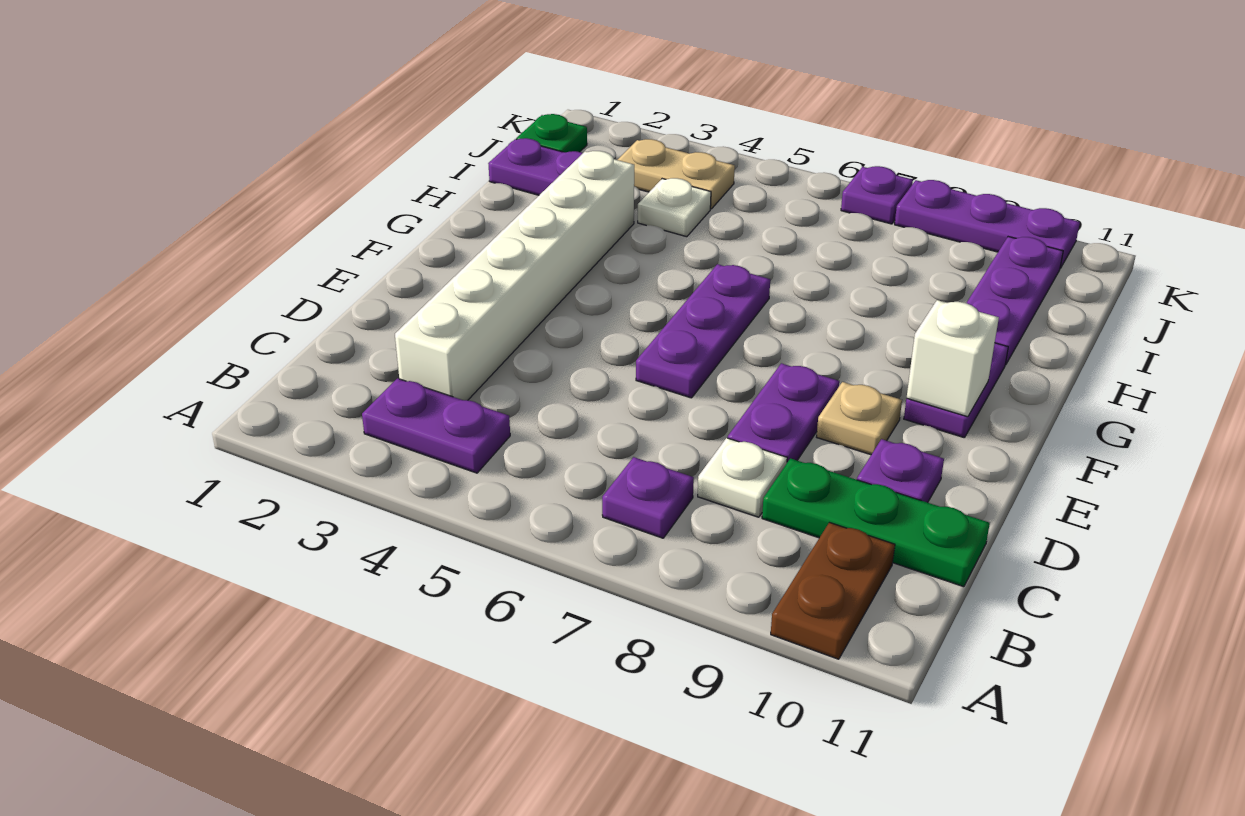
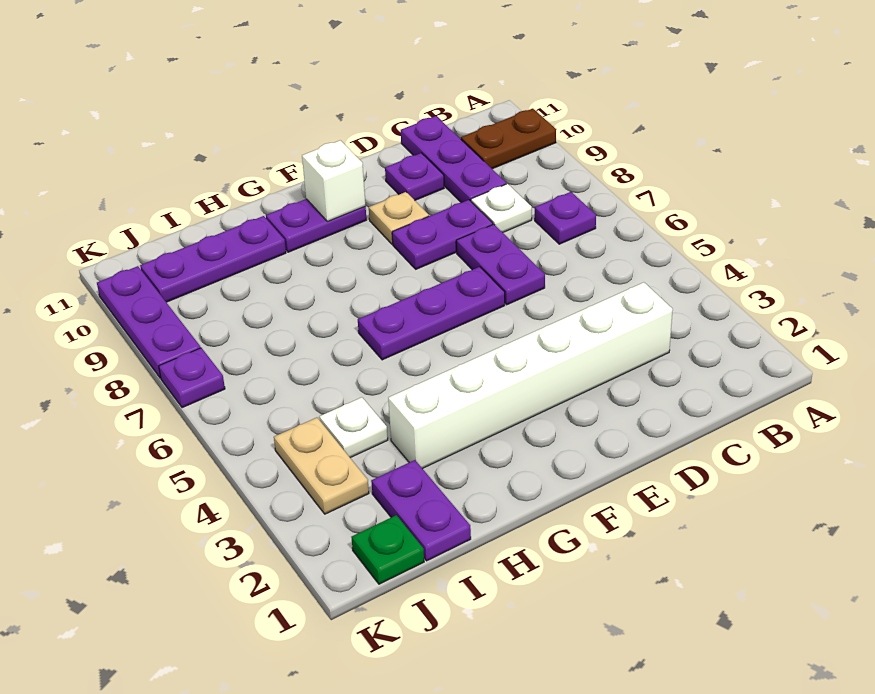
purple 1x2 plate [362,378,510,473] -> purple 1x2 plate moved to [456,224,545,305]
green 1x3 plate [762,459,990,587] -> purple 1x3 plate [401,116,506,203]

